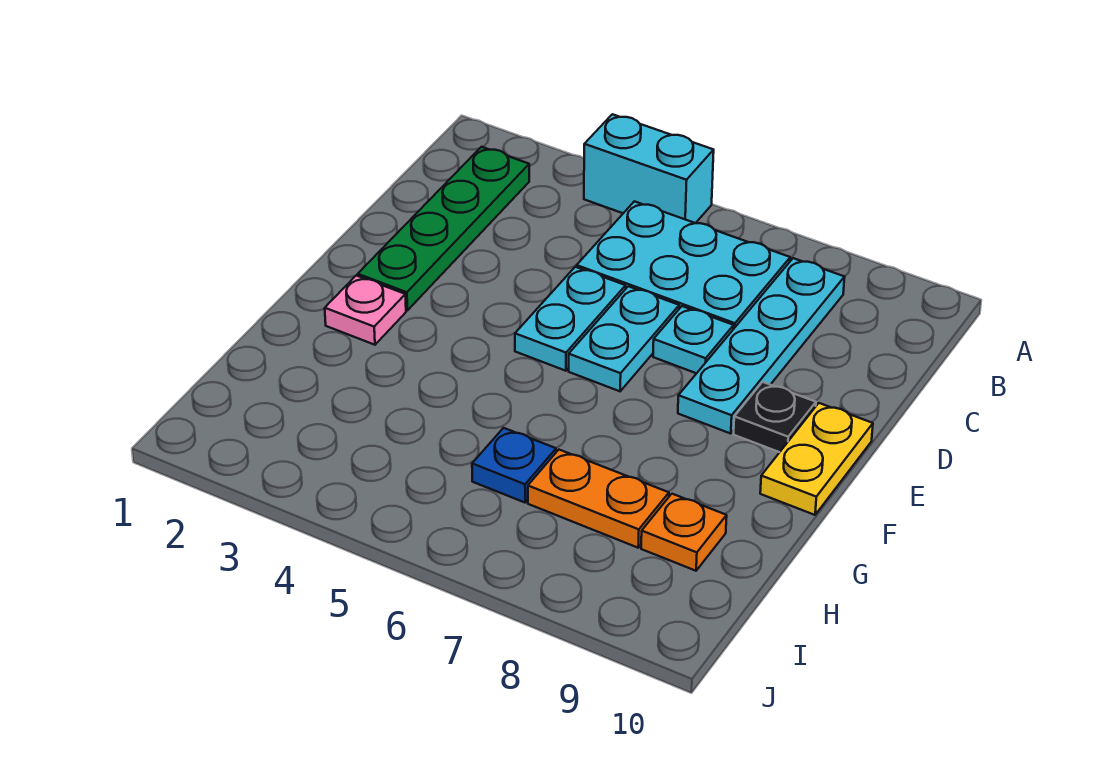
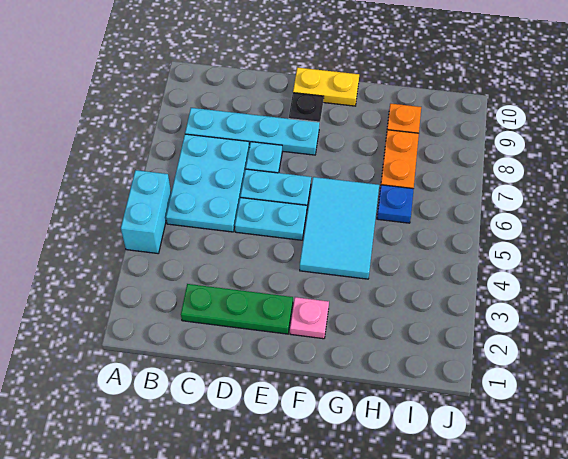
green 1x4 plate [358,147,529,310] -> green 1x3 plate [181,284,293,334]
none -> cyan 2x3 tile [300,177,379,279]

